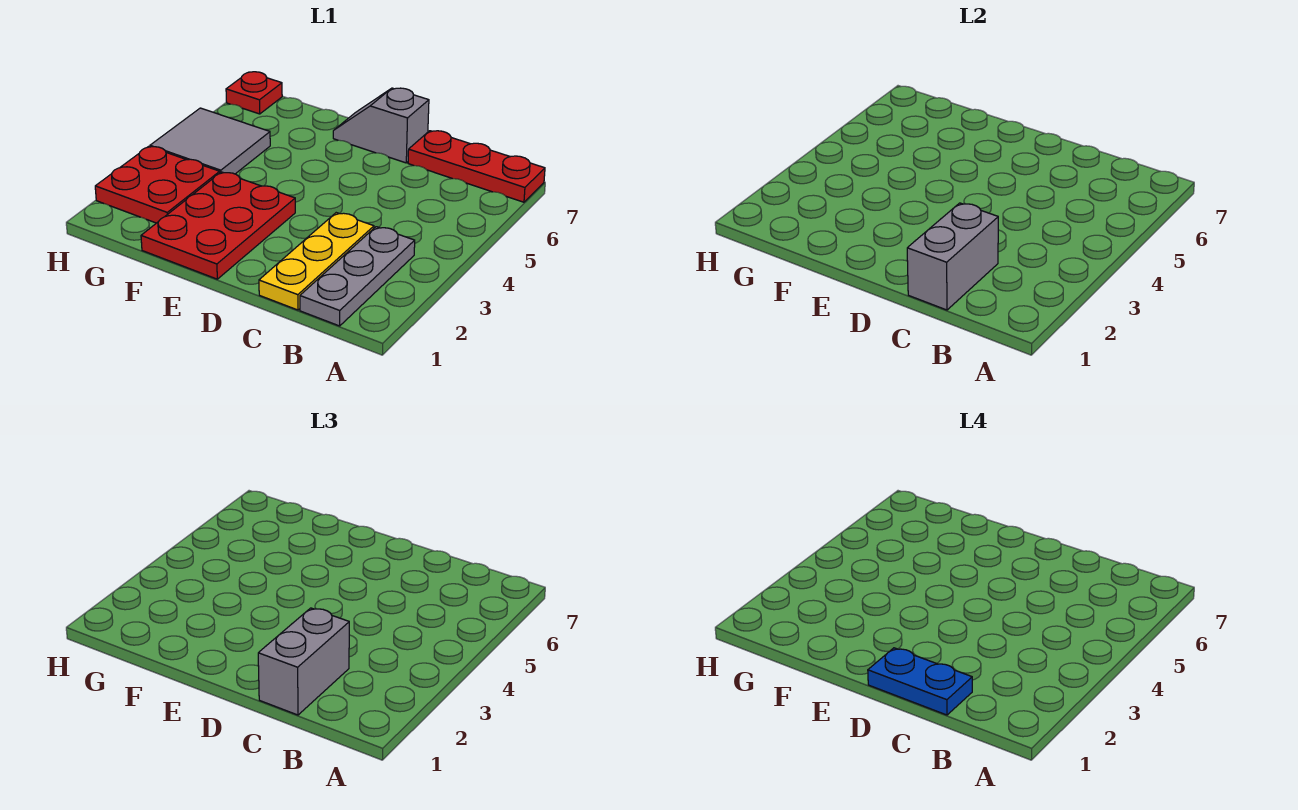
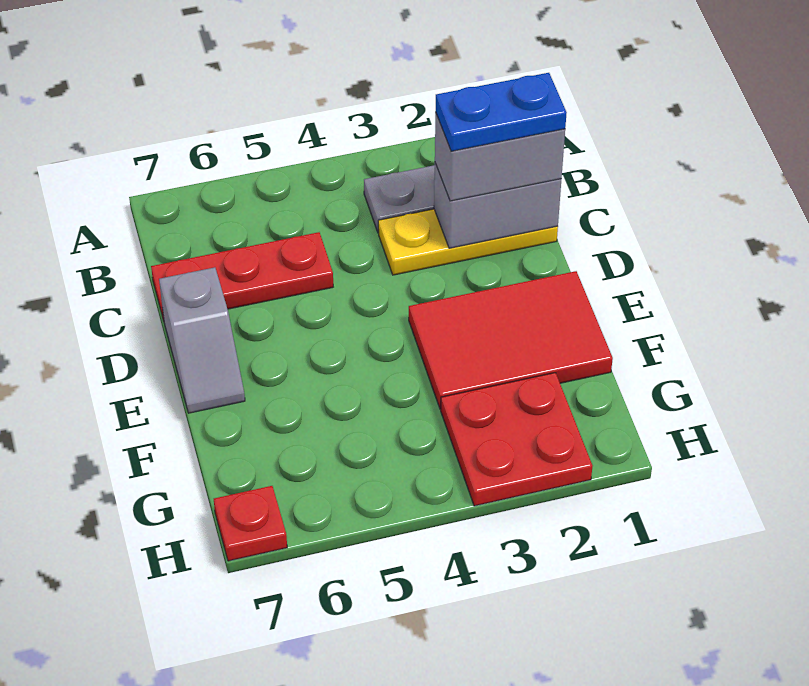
red 1x3 plate [408,131,545,202] -> red 1x3 plate turned to [151,232,333,320]
blue 1x2 plate [868,648,972,715] -> blue 1x2 plate turned to [436,73,567,151]
red 2x3 plate [141,172,295,279] -> red 2x3 tile [409,271,613,409]
grey 2x2 tile [150,108,270,174] -> none

